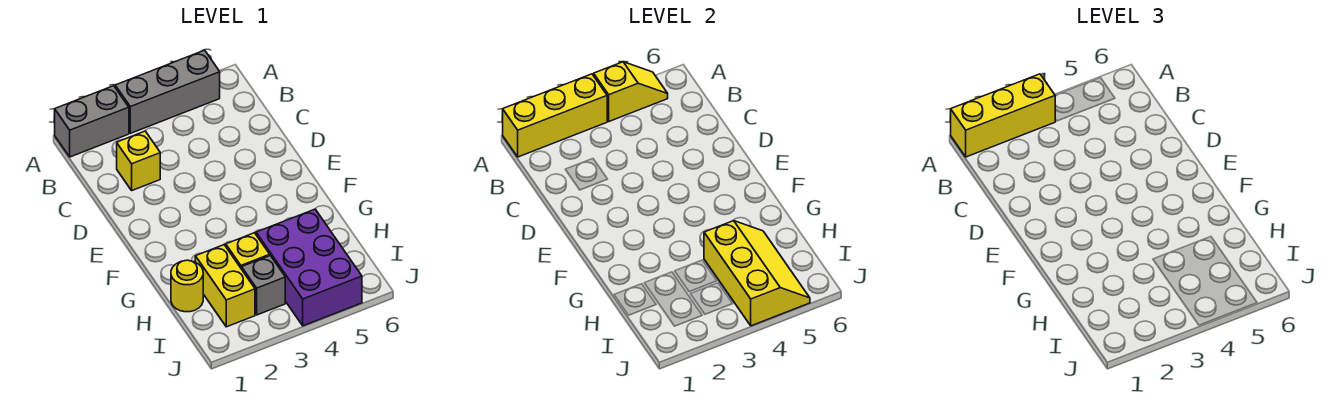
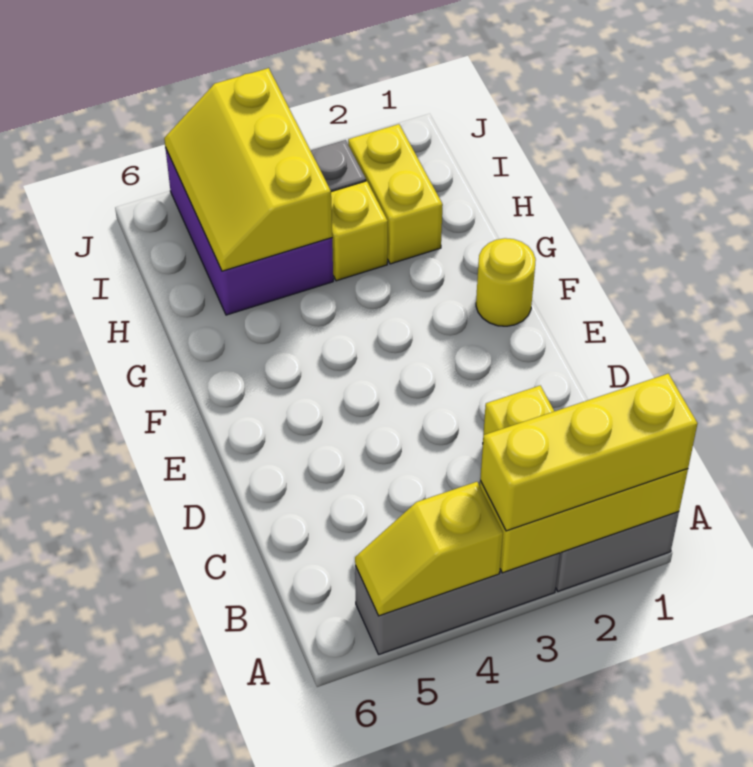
yellow 1x1 round brick [171,260,203,312] -> yellow 1x1 round brick moved to [476,238,536,326]

